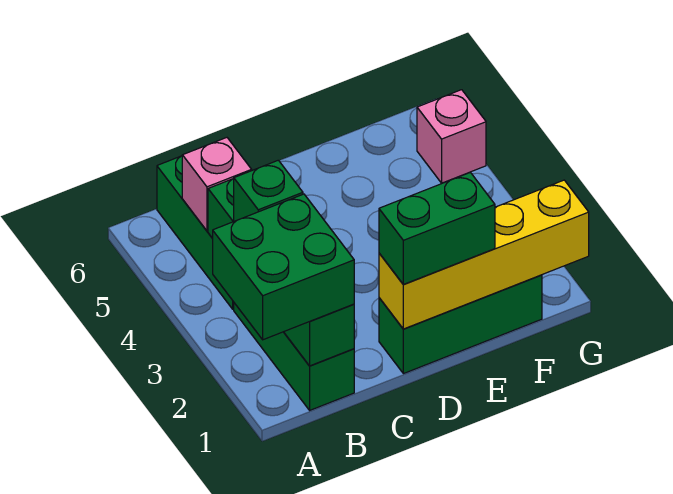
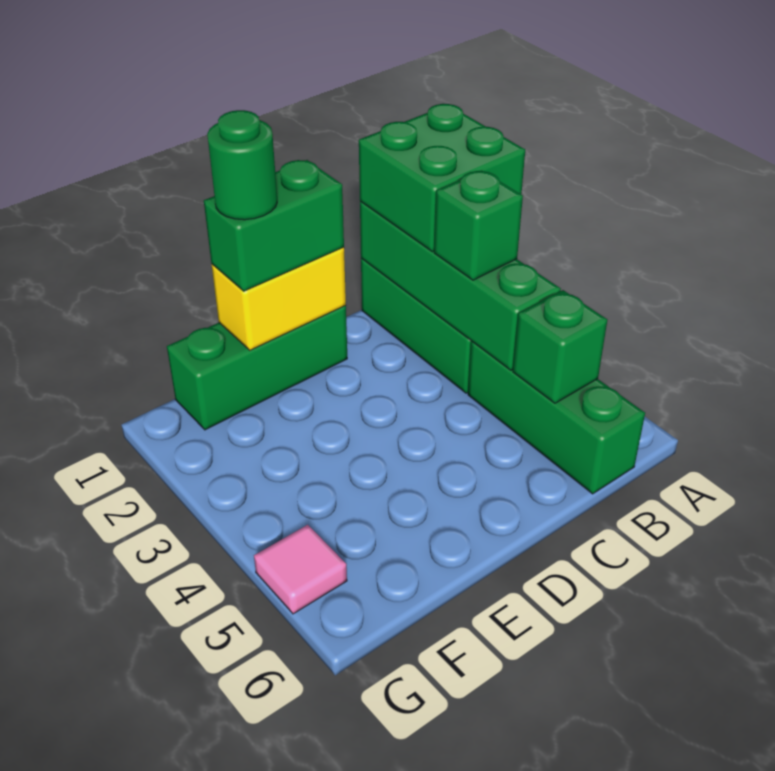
pink 1x1 brick [182,138,252,231] -> green 1x1 brick [513,290,607,403]
yellow 1x4 brick [379,180,589,329] -> yellow 1x2 brick [212,247,346,350]
none -> green 1x1 round brick [207,110,277,220]
pink 1x1 brick [417,90,486,183] -> pink 1x1 tile [254,525,347,614]

